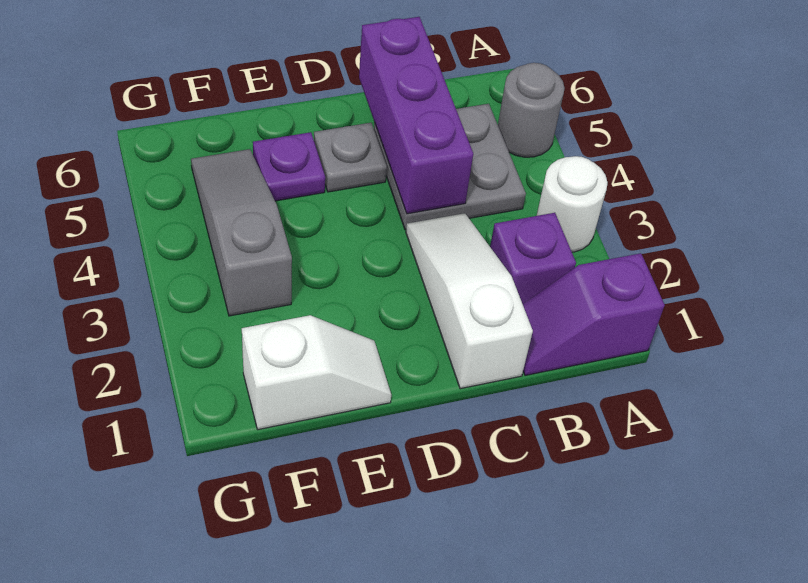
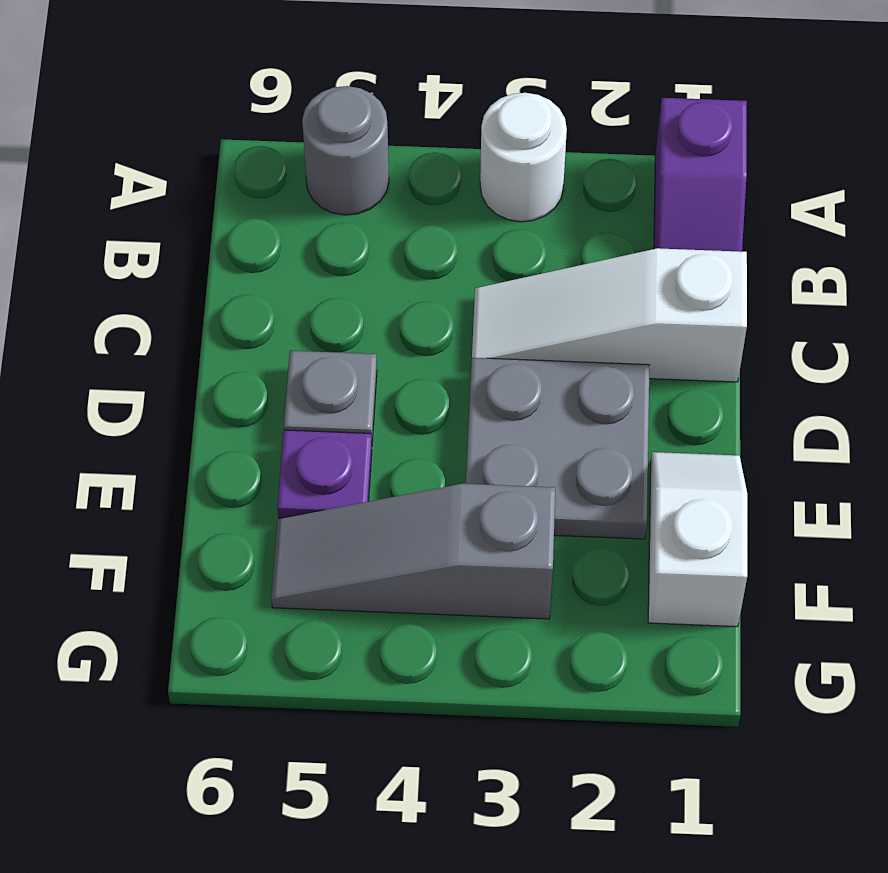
purple 1x1 brick [490,213,576,304] -> none
grey 2x2 plate [374,104,526,230] -> grey 2x2 plate moved to [466,358,650,539]
purple 1x3 brick [359,17,473,214] -> none

